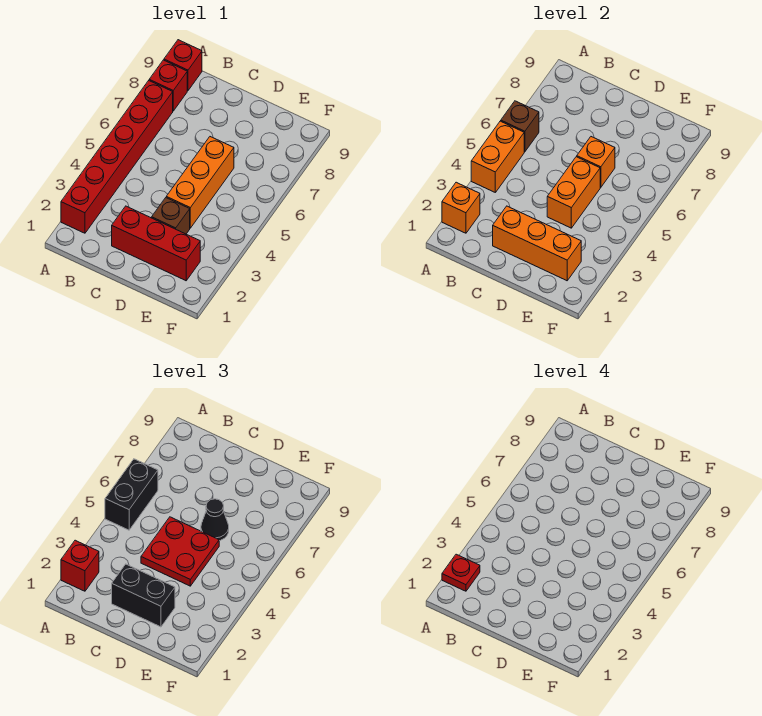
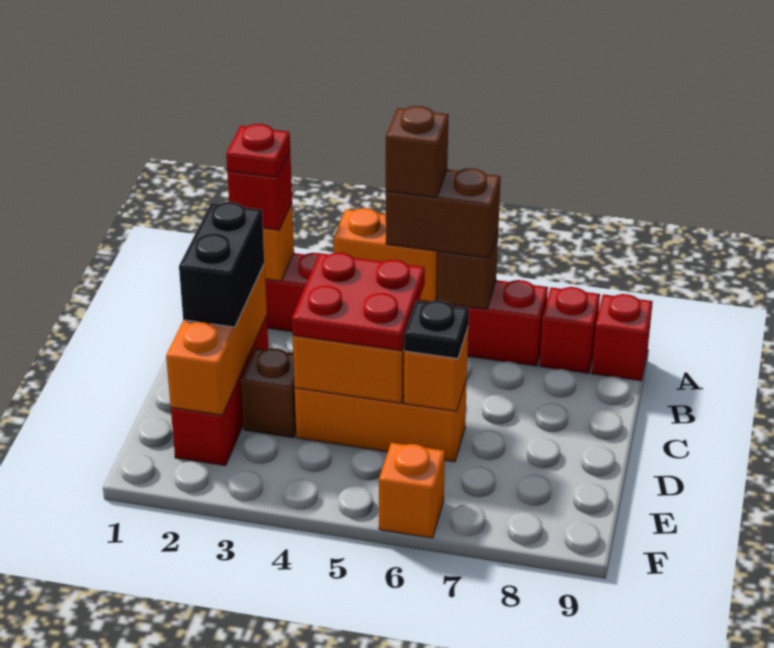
black 1x2 brick [105,459,158,530] -> brown 1x2 brick [386,168,501,258]
none -> brown 1x1 brick [386,106,449,197]
black 1x1 cone [201,499,229,541] -> black 1x1 plate [404,301,469,359]
none -> orange 1x1 brick [379,443,445,538]

